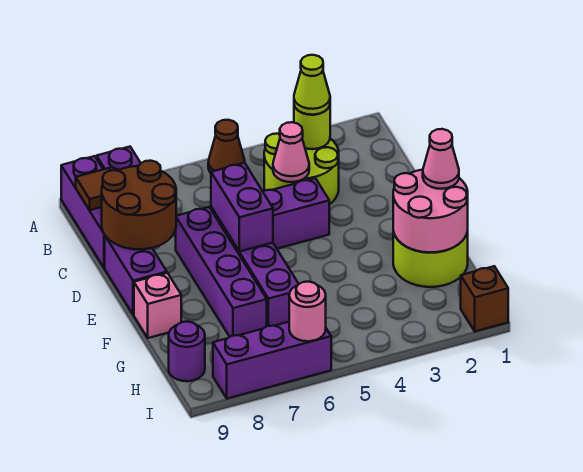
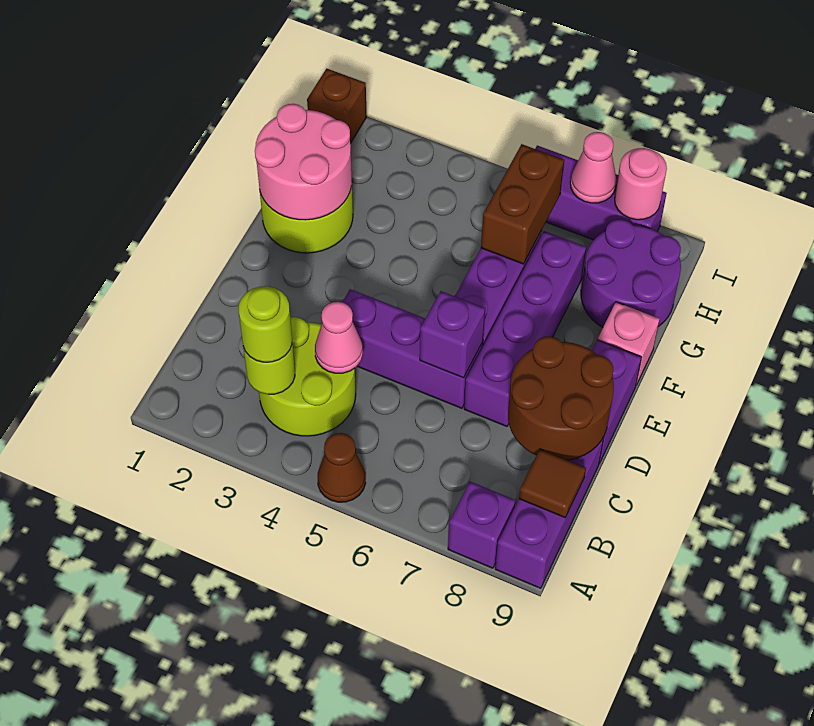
lime 1x1 cone [294,55,330,115] -> lime 1x1 round brick [239,286,292,362]
purple 1x2 brick [211,163,273,252] -> purple 1x1 brick [420,291,485,378]
pink 1x1 cone [423,129,459,189] -> pink 1x1 cone moved to [570,132,616,203]
none -> brown 1x2 brick [481,144,564,264]
purple 1x1 round brick [169,322,205,381] -> purple 2x2 round brick [581,219,681,327]
pink 1x1 round brick [289,282,326,341] -> pink 1x1 round brick moved to [615,148,667,220]

